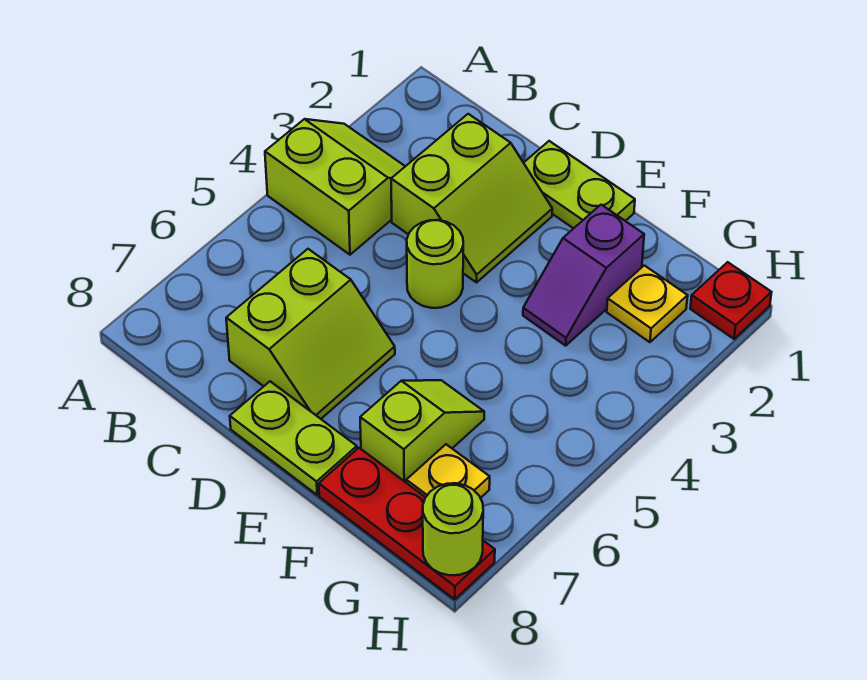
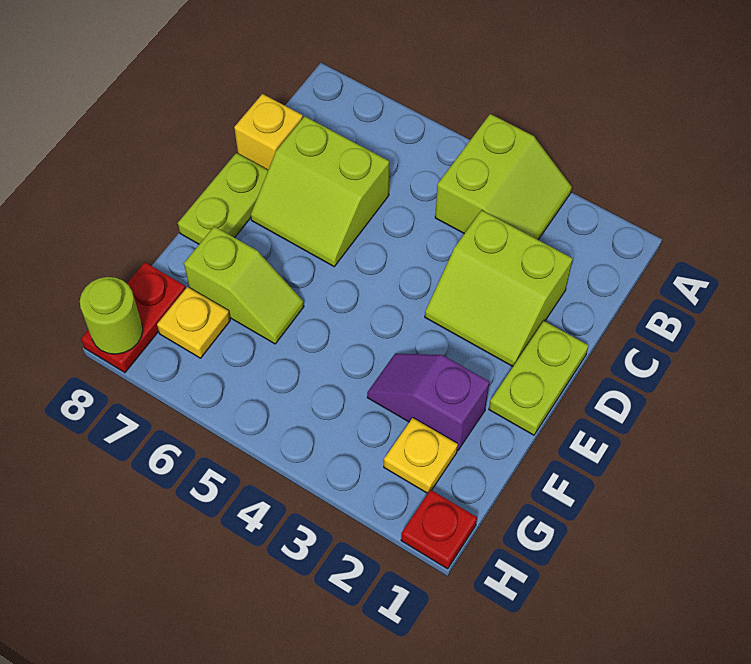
none -> yellow 1x1 brick [234,94,303,170]
lime 1x1 round brick [407,220,463,308] -> none
red 1x3 plate [319,448,495,599] -> red 1x2 plate [81,262,186,373]

